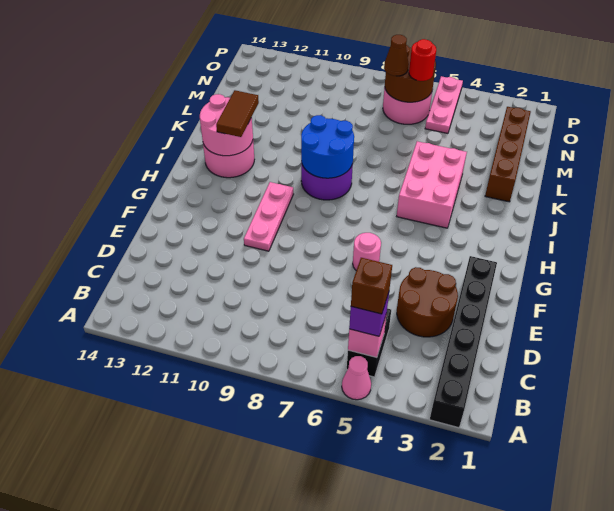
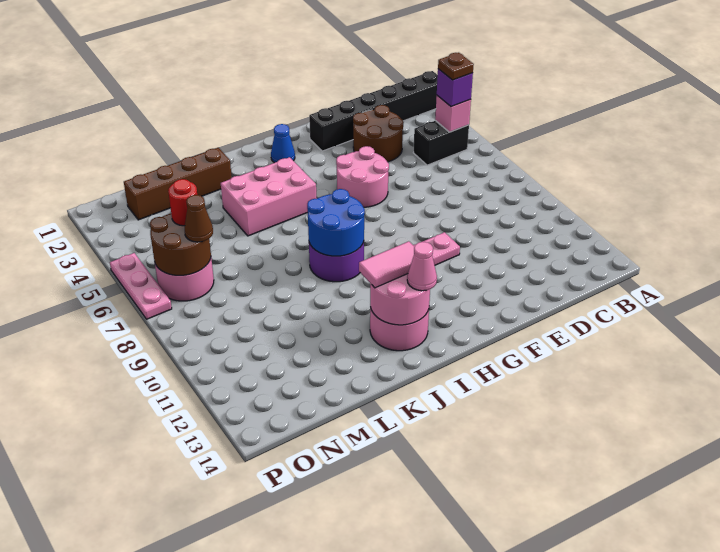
pink 1x1 cone [342,356,371,400] -> pink 1x1 cone moved to [407,242,437,291]
brown 1x1 brick [351,258,392,314] -> brown 1x1 plate [438,53,474,80]
pink 1x1 round brick [353,233,381,270] -> pink 2x2 round brick [336,146,389,207]
none -> blue 1x1 cone [271,124,295,163]
brown 1x2 tile [216,90,259,137] -> pink 1x2 tile [359,241,414,288]
pink 1x3 plate [425,76,463,133] -> pink 1x3 plate turned to [110,253,172,319]

